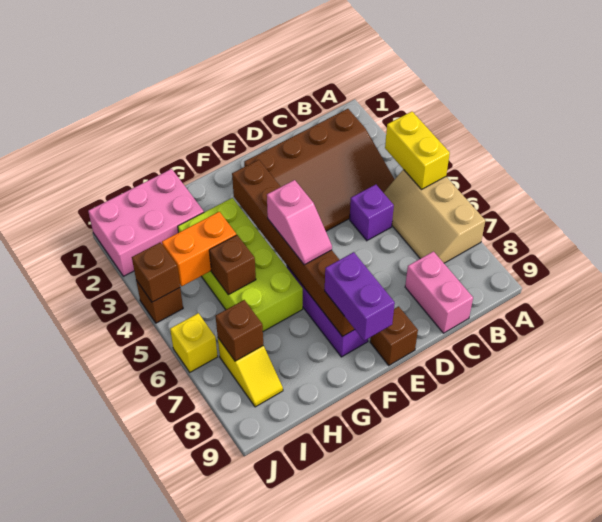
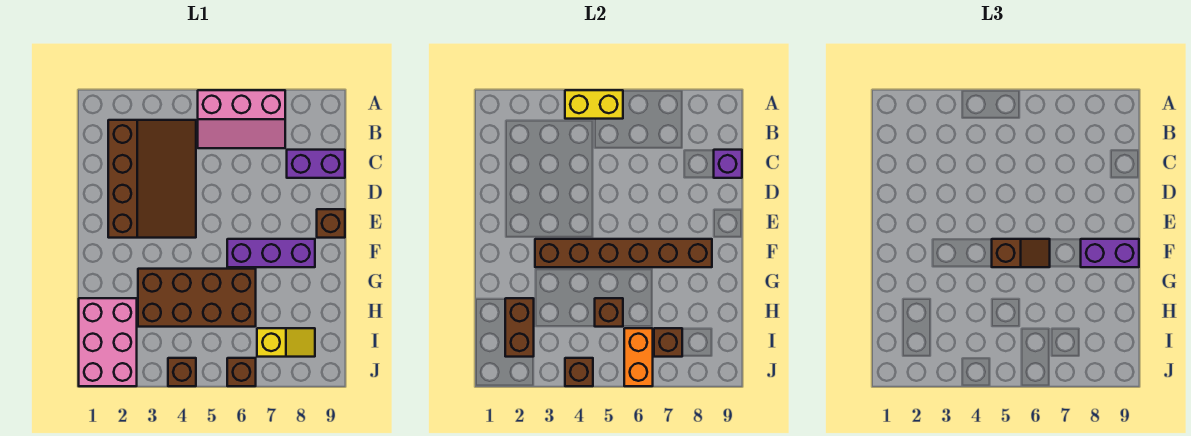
tan 2x3 slope [384,170,485,263] -> pink 2x3 slope [198,90,285,148]
purple 1x1 brick [350,185,394,241] -> purple 1x1 brick moved to [714,150,742,178]
pink 1x2 brick [405,252,473,333] -> purple 1x2 brick [287,150,345,178]
pink 1x2 slope [267,180,332,265] -> brown 1x2 slope [992,239,1050,267]
lime 2x4 brick [178,198,303,331] -> brown 2x4 brick [138,269,256,327]
none -> brown 1x2 brick [505,298,534,357]
orange 1x2 brick [162,212,236,286] -> orange 1x2 brick moved to [624,328,653,386]
yellow 1x1 brick [170,313,218,372] -> brown 1x1 brick [227,358,256,386]

